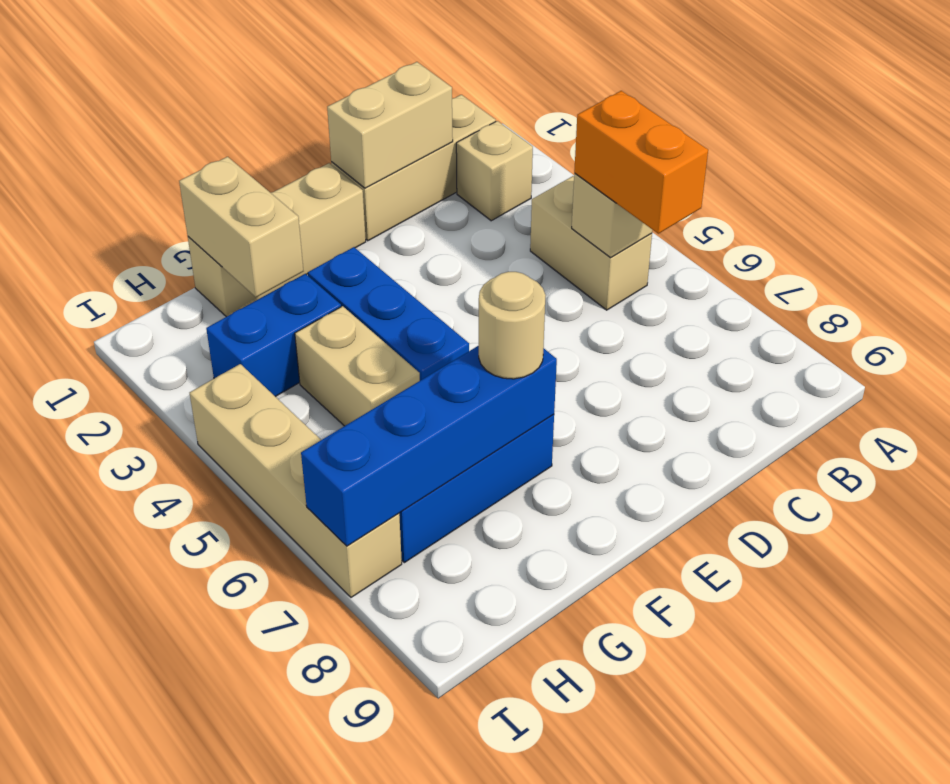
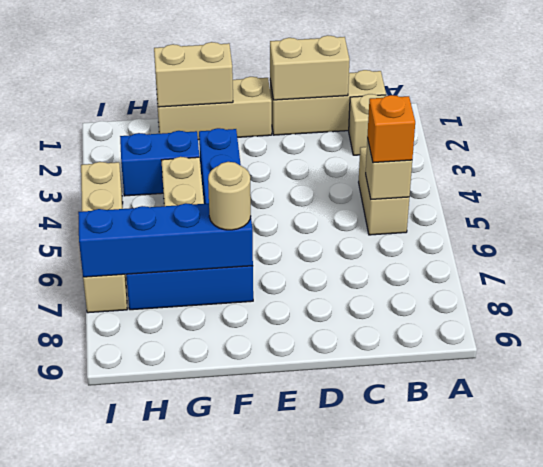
orange 1x2 brick [574,91,708,234] -> orange 1x1 brick [367,95,415,163]
tan 1x2 brick [179,157,303,297] -> tan 1x2 brick turned to [154,42,233,107]

